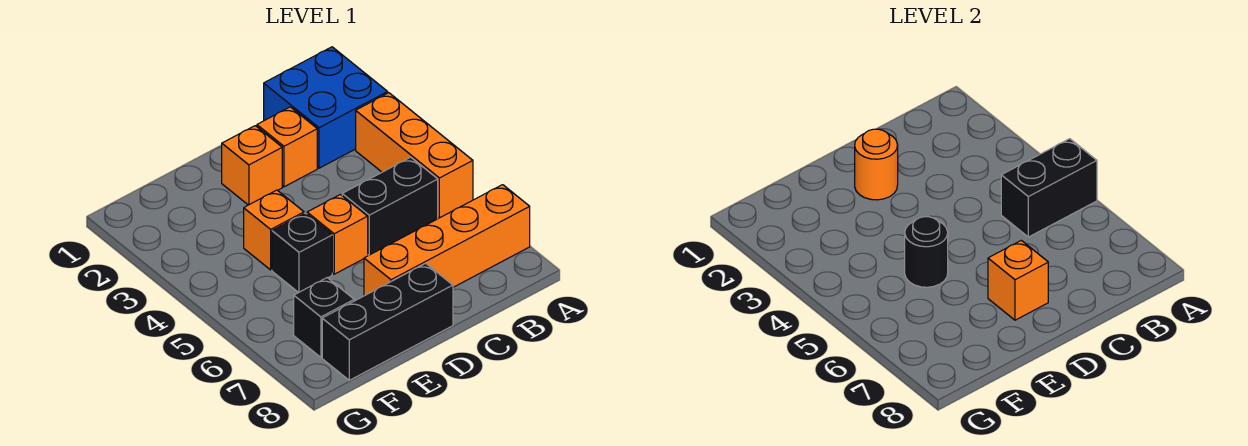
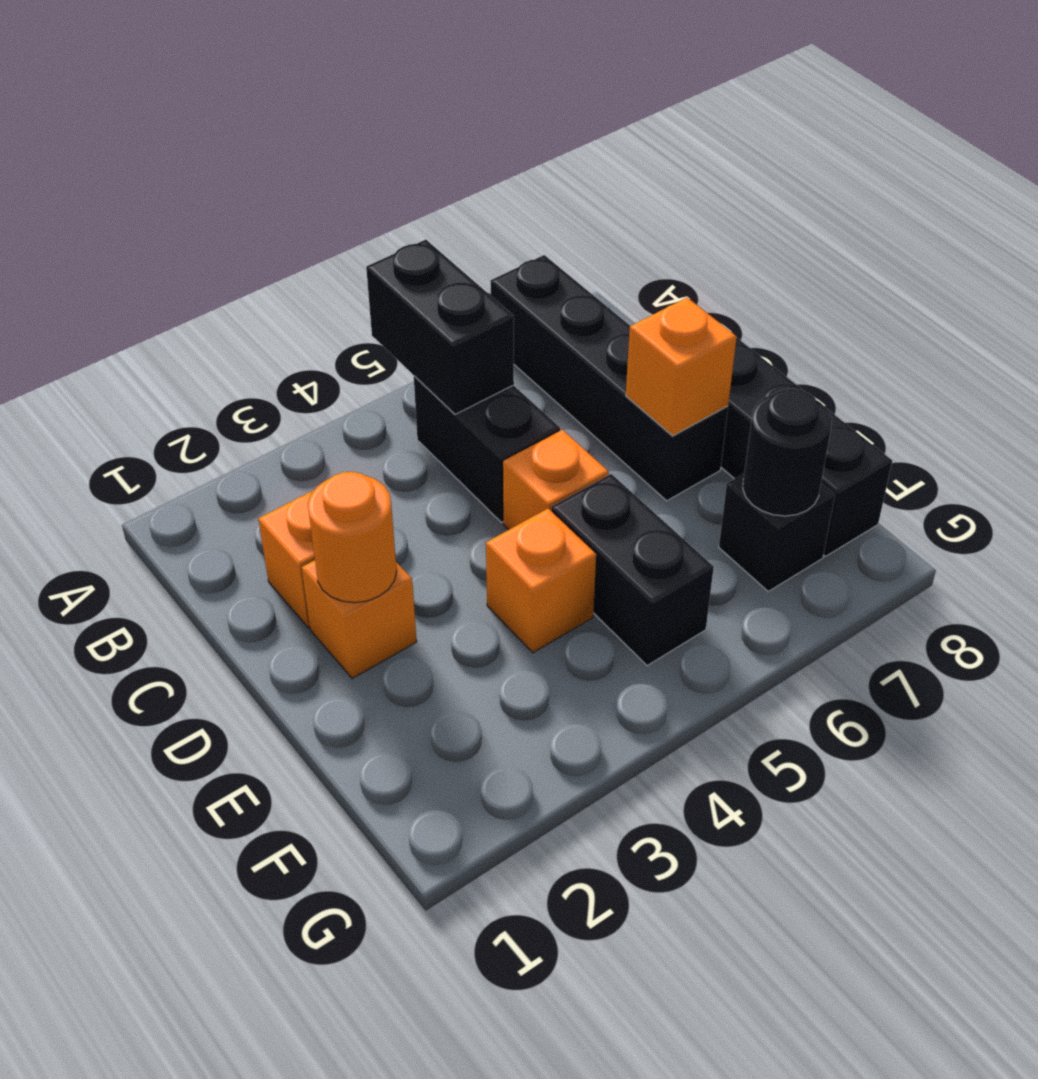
blue 2x2 brick [264,47,388,168] -> none
orange 1x3 brick [356,93,473,218] -> none
orange 1x4 brick [364,185,530,296] -> black 1x4 brick [491,255,728,501]
black 1x1 brick [272,213,332,293] -> black 1x2 brick [551,474,714,666]
black 1x1 round brick [905,217,948,287] -> black 1x1 round brick moved to [743,389,832,516]

